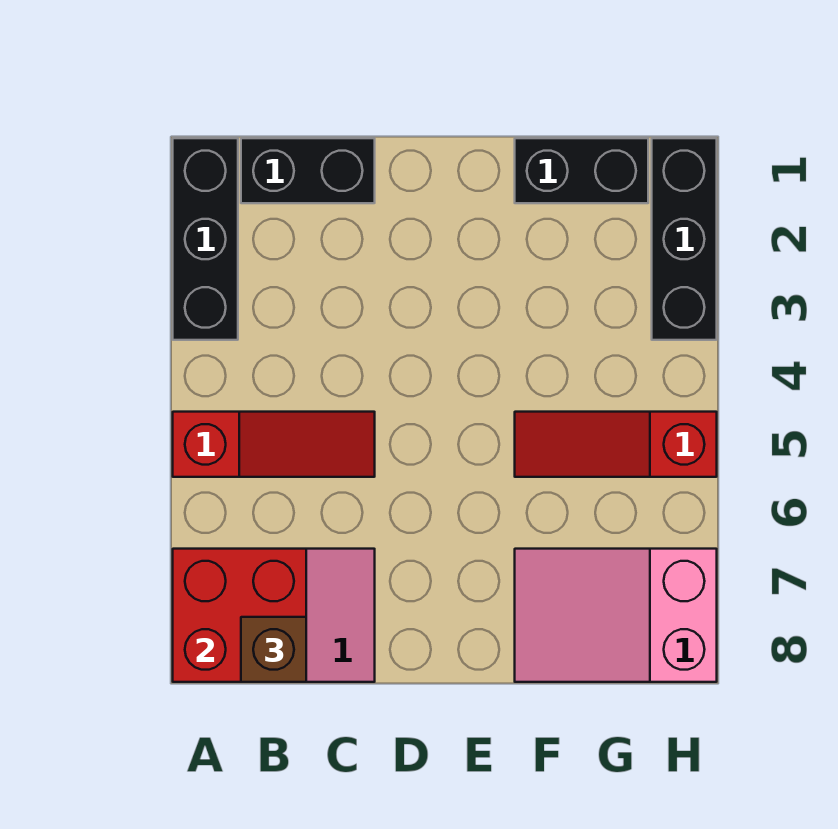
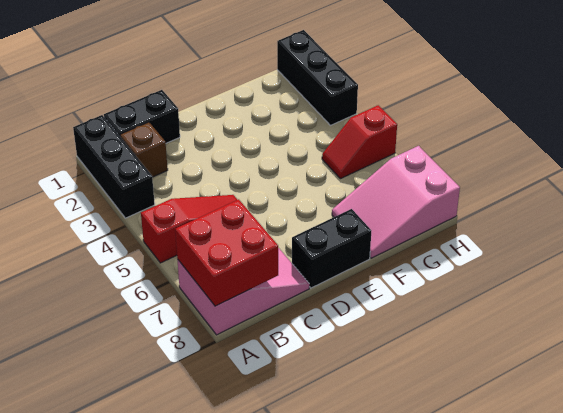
brown 1x1 brick [241,617,306,682] -> brown 1x1 brick moved to [120,122,168,177]
black 1x2 brick [515,138,648,203] -> black 1x2 brick moved to [292,209,371,288]
red 1x3 slope [515,412,717,477] -> red 1x2 slope [322,105,397,179]

